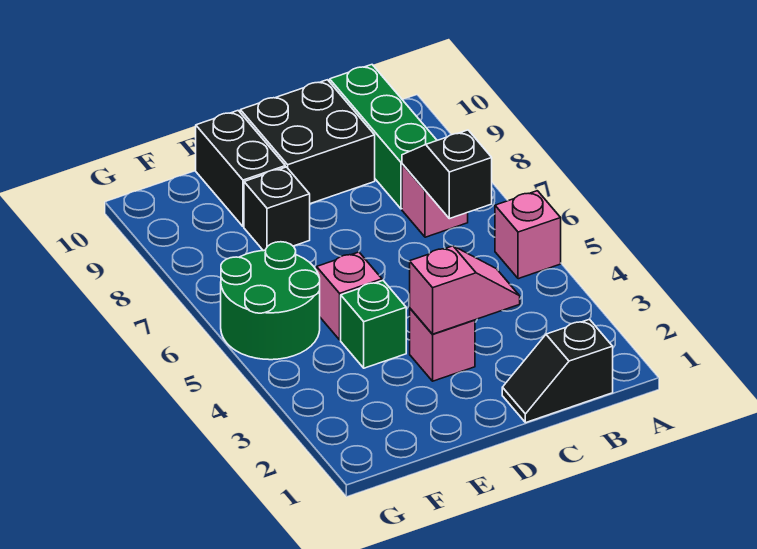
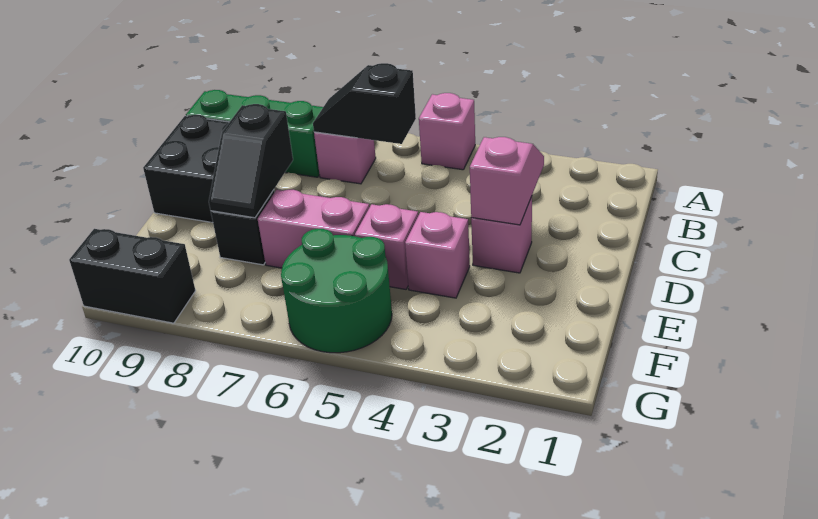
black 1x2 slope [502,319,613,423] -> black 1x2 slope moved to [209,104,293,218]
green 1x1 brick [341,281,406,368] -> pink 1x1 brick [405,212,470,298]
none -> pink 1x2 brick [258,190,369,268]
black 1x2 brick [196,111,285,227] -> black 1x2 brick moved to [69,229,196,323]

